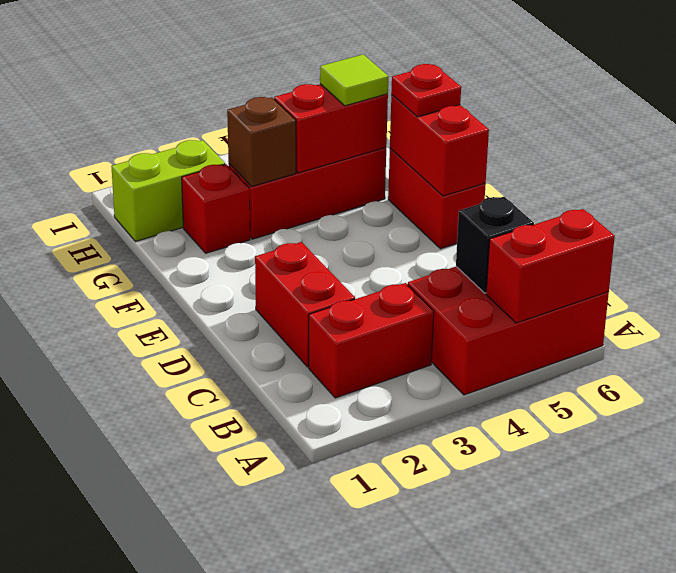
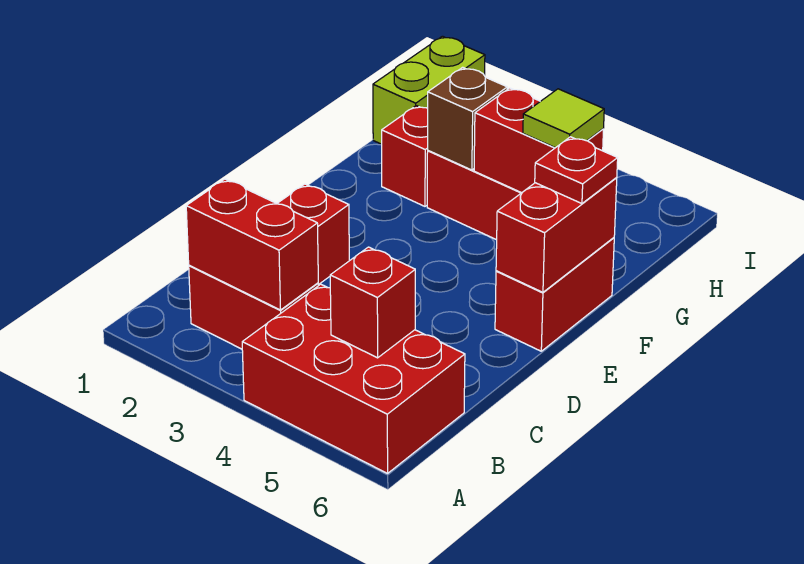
red 1x2 brick [486,209,615,323] -> red 1x2 brick moved to [186,179,318,310]
black 1x1 brick [456,197,534,293] -> red 1x1 brick [330,247,415,358]
lime 1x2 brick [111,140,225,242] -> lime 1x2 brick turned to [373,36,485,144]

